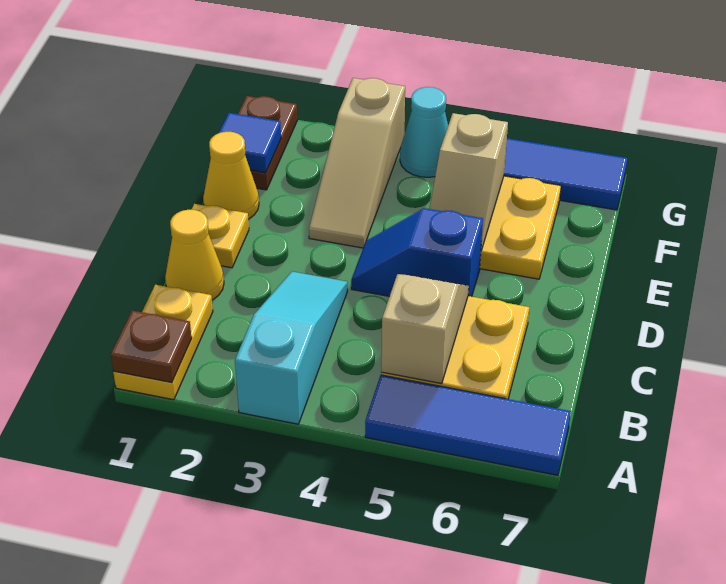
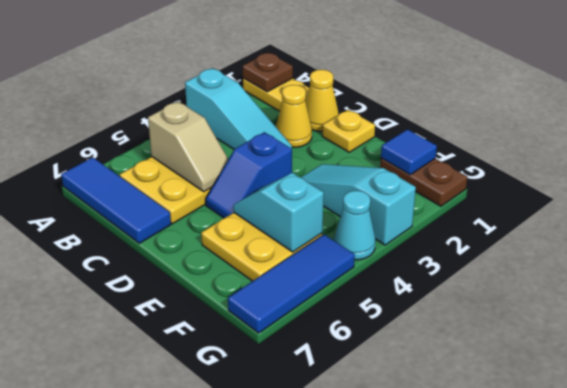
blue 1x3 tile [365,375,571,475] -> blue 1x3 tile turned to [61,157,171,243]
blue 1x2 slope [351,208,483,297] -> blue 1x2 slope turned to [206,132,292,218]
yellow 1x1 cone [203,132,259,219] -> yellow 1x1 cone moved to [276,85,312,147]
tan 1x3 slope [309,78,405,248] -> cyan 1x3 slope [301,164,416,245]
tan 1x2 slope [429,113,508,250] -> cyan 1x2 slope [233,173,324,252]

